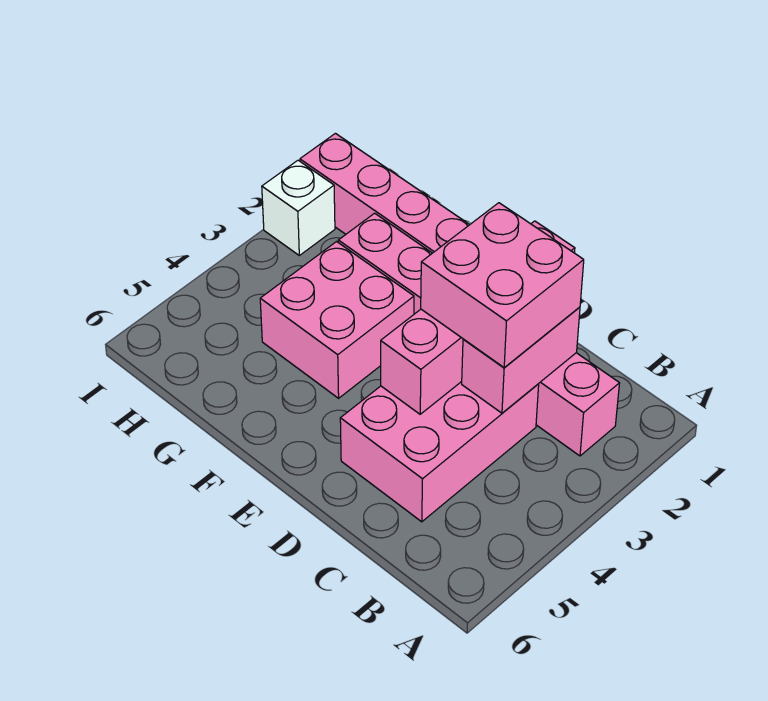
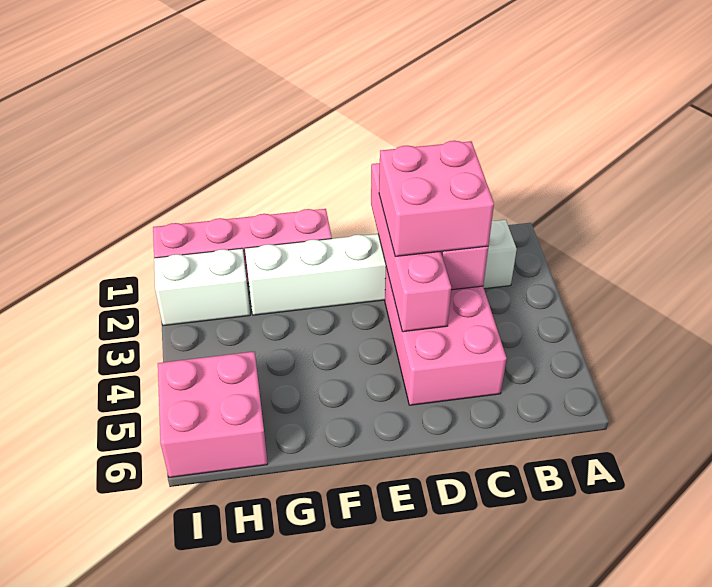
pink 1x6 brick [338,213,620,456] -> white 1x6 brick [245,220,517,315]
pink 2x2 brick [260,242,414,398] -> pink 2x2 brick moved to [158,352,268,477]
white 1x1 brick [262,160,335,255] -> white 1x2 brick [154,248,250,326]

